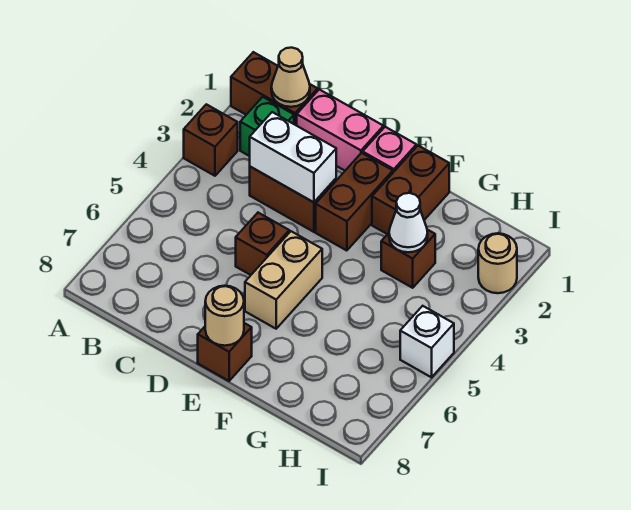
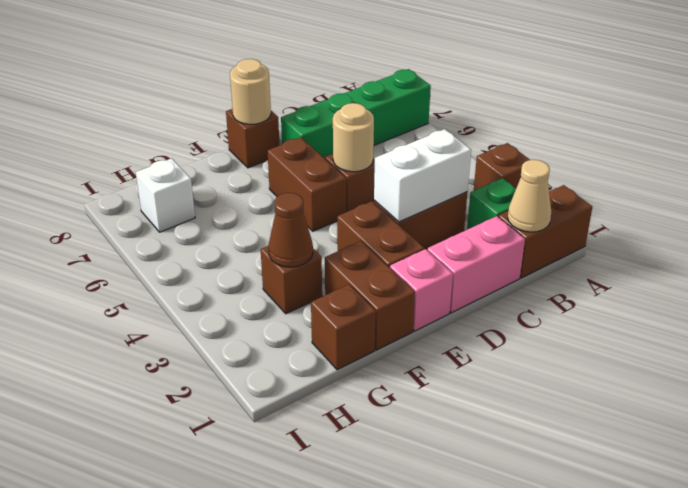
none -> green 1x4 brick [281,69,431,158]
tan 1x2 brick [245,231,322,329] -> brown 1x2 brick [268,137,346,231]
none -> brown 1x1 brick [311,285,376,370]
white 1x1 cone [389,193,428,252] -> brown 1x1 cone [268,193,313,267]
tan 1x1 round brick [478,233,517,293] -> tan 1x1 round brick moved to [333,103,374,172]
white 1x1 brick [400,306,454,377] -> white 1x1 brick moved to [136,158,195,232]

